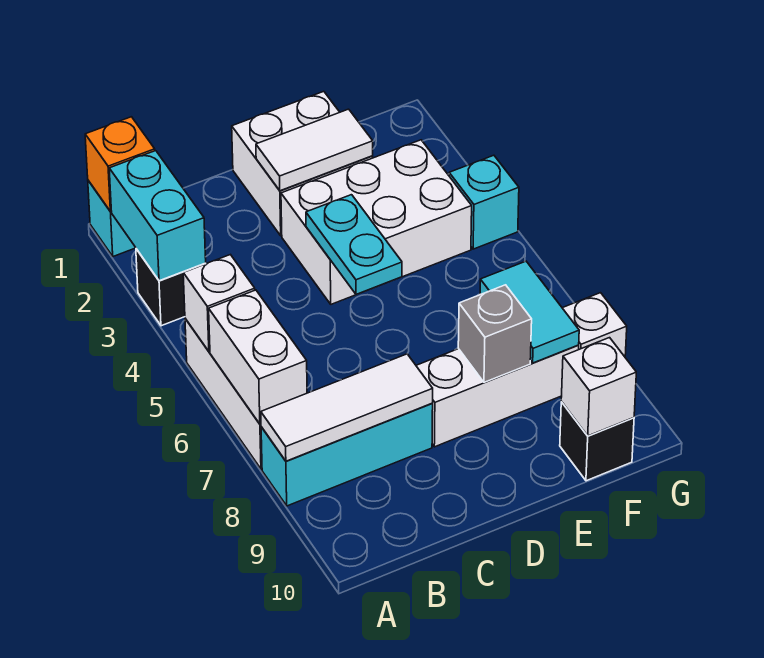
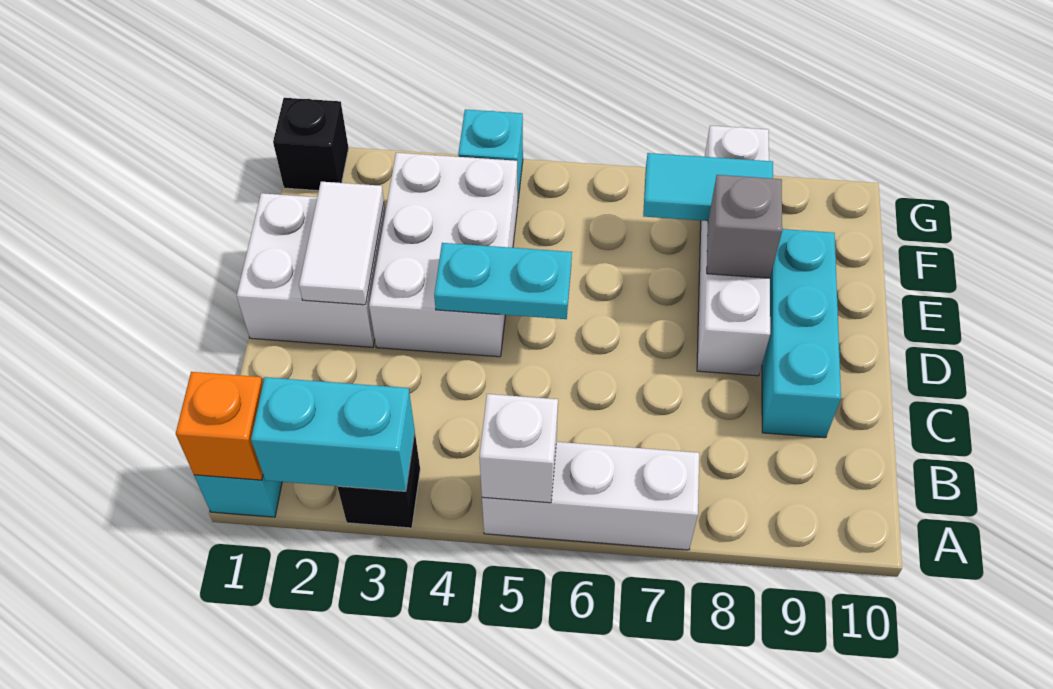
white 1x2 brick [209,290,307,424] -> none
cyan 1x3 brick [261,403,433,506] -> cyan 1x3 brick moved to [762,229,841,438]
white 1x3 tile [261,354,433,461] -> none
black 1x1 brick [560,402,634,481] -> black 1x1 brick moved to [273,98,349,191]
white 1x1 brick [561,338,636,436] -> none

